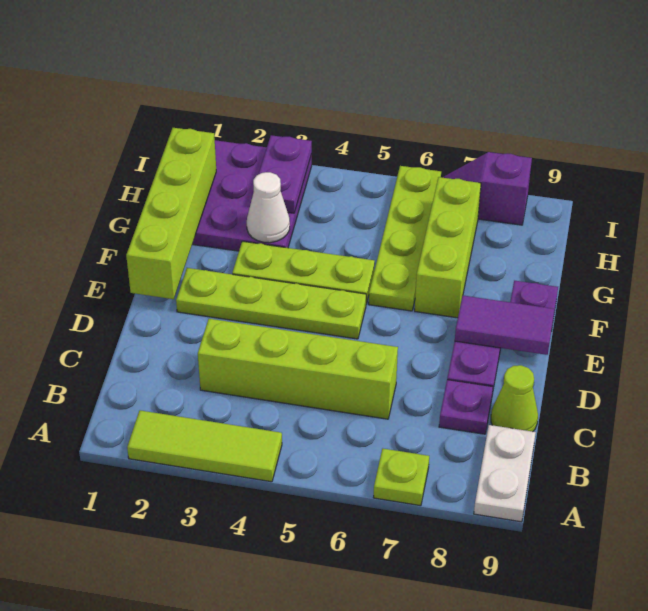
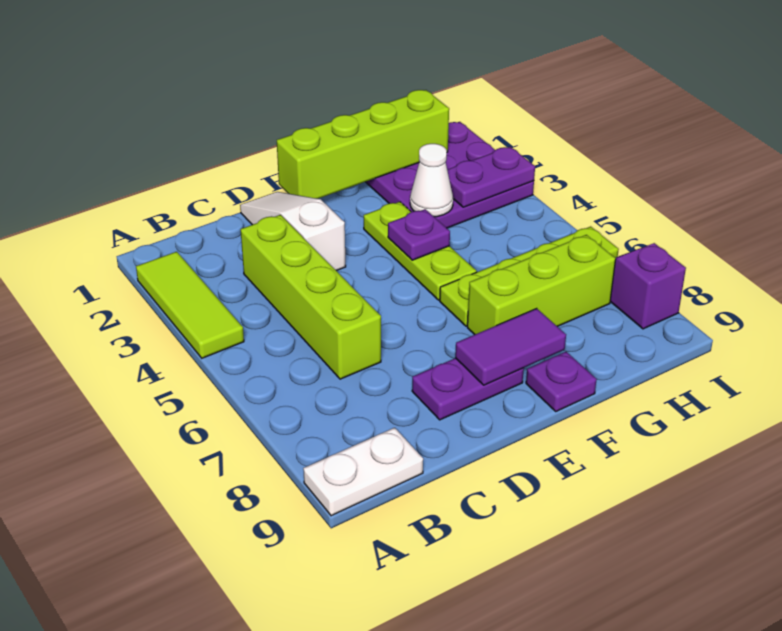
lime 1x1 plate [373,449,429,506] -> none
purple 1x1 plate [439,380,493,434] -> purple 1x1 plate moved to [388,209,450,260]
lime 1x1 cone [491,365,538,432] -> none
none -> white 1x3 slope [240,192,346,271]
lime 1x4 plate [176,268,366,339] -> none
purple 1x2 tile [455,296,555,355] -> purple 1x2 tile turned to [455,308,566,385]

